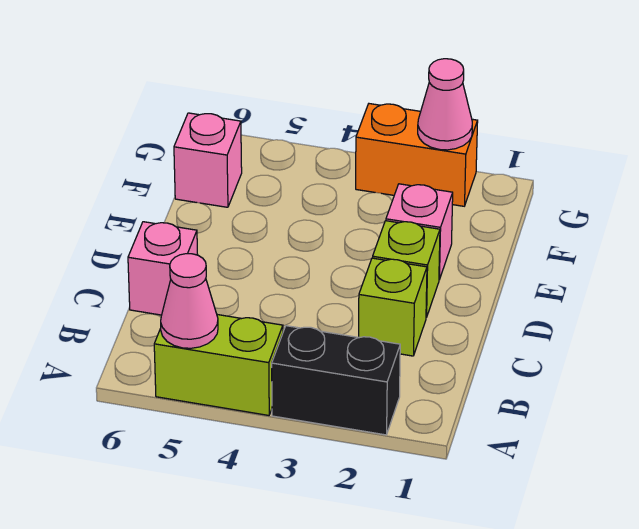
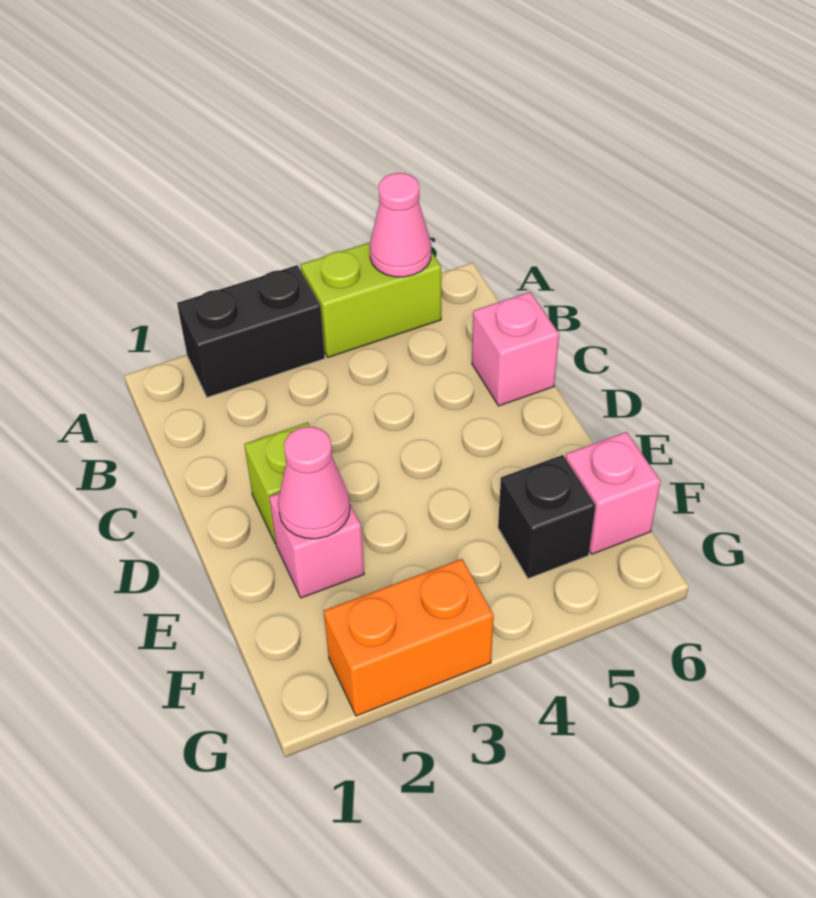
lime 1x1 brick [359,258,427,356] -> none
none -> black 1x1 brick [498,455,595,579]
pink 1x1 cone [418,59,472,150] -> pink 1x1 cone moved to [278,427,350,539]

